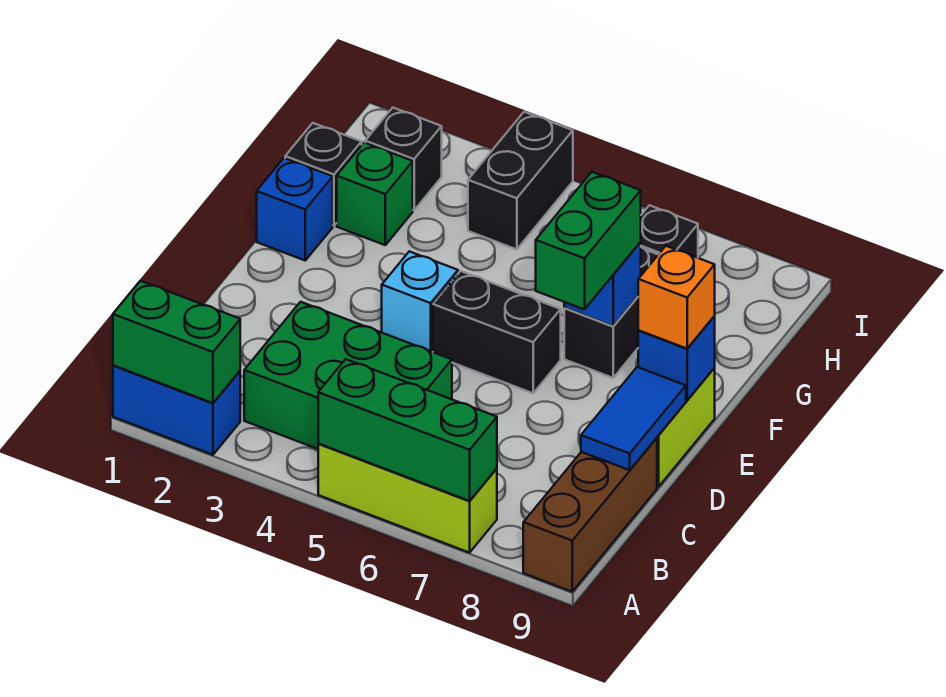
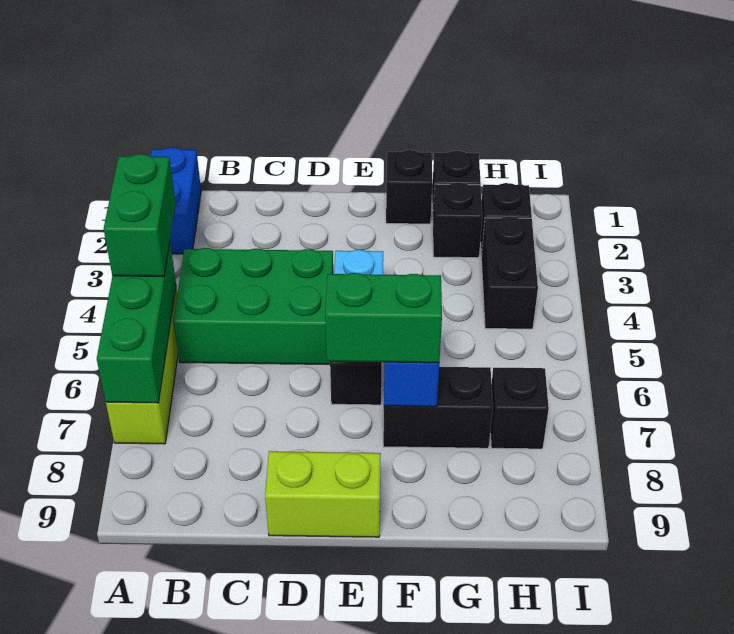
green 1x2 brick [113,281,240,403] -> green 1x2 brick moved to [104,154,176,277]
brown 1x3 brick [523,438,657,592] -> none
green 2x3 brick [244,302,452,449] -> green 2x3 brick turned to [173,248,333,364]
blue 1x2 tile [581,367,686,470] -> none
blue 1x1 brick [638,316,715,400] -> none
orange 1x1 brick [638,246,715,349] -> none
blue 1x1 brick [257,158,333,260] -> black 1x1 brick [386,150,432,224]
green 1x1 brick [337,143,413,245] -> black 1x1 brick [433,183,482,258]
black 1x2 brick [468,112,573,249] -> black 1x2 brick turned to [481,217,538,329]

